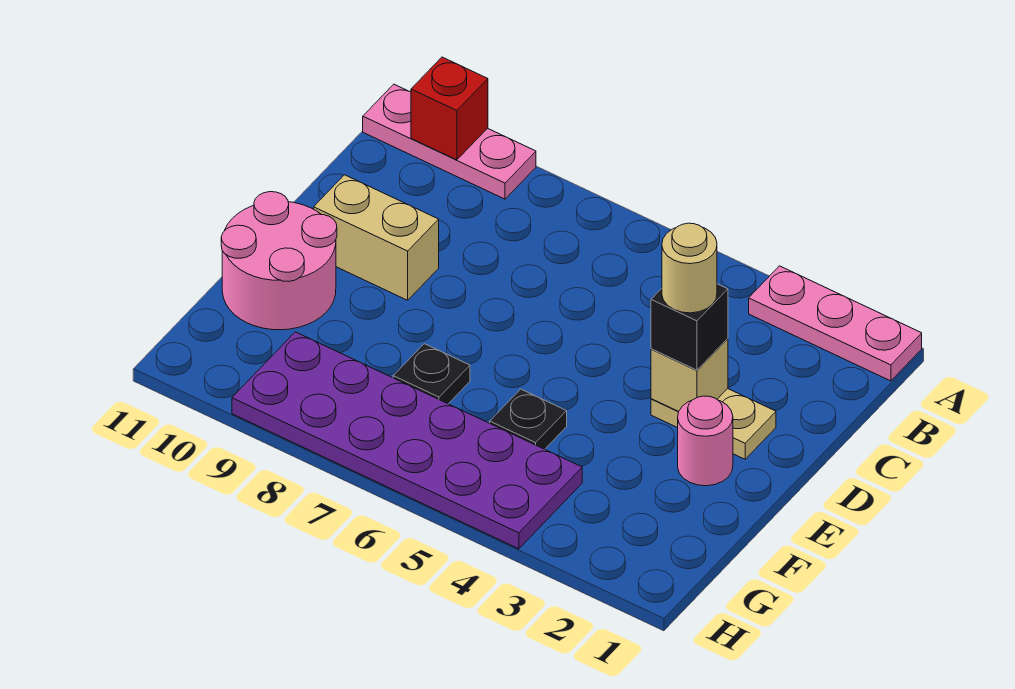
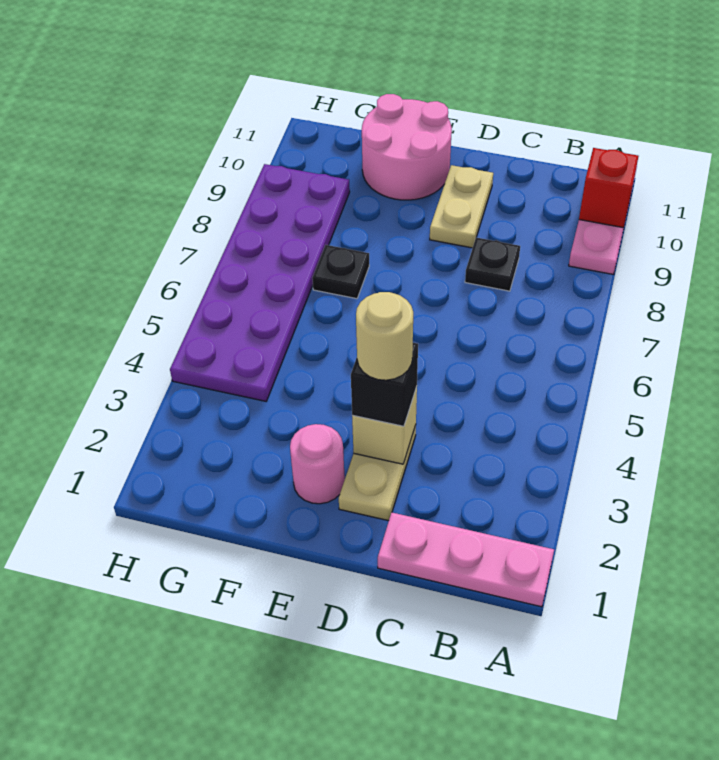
pink 1x3 plate [749,266,922,381] -> pink 1x3 plate turned to [378,513,554,607]
tan 1x2 brick [314,175,439,300] -> tan 1x2 plate [430,165,493,248]
black 1x1 plate [490,389,567,449] -> black 1x1 plate moved to [465,238,520,291]

